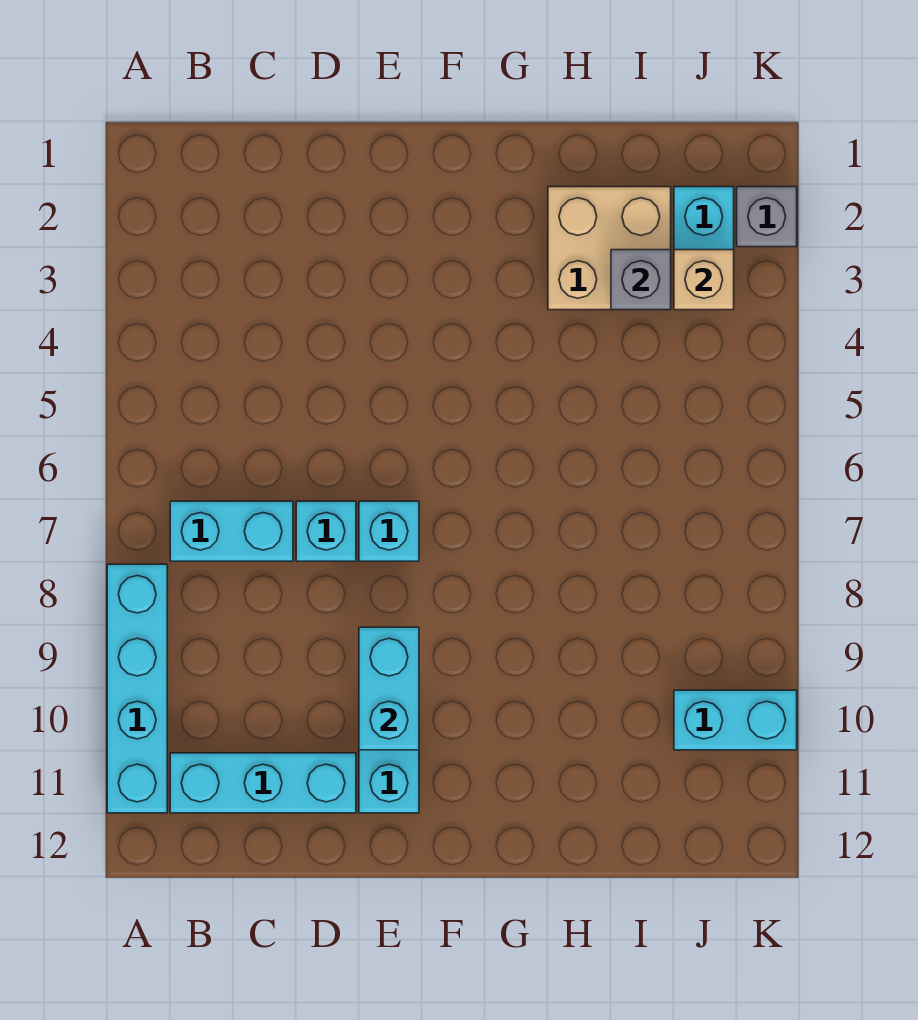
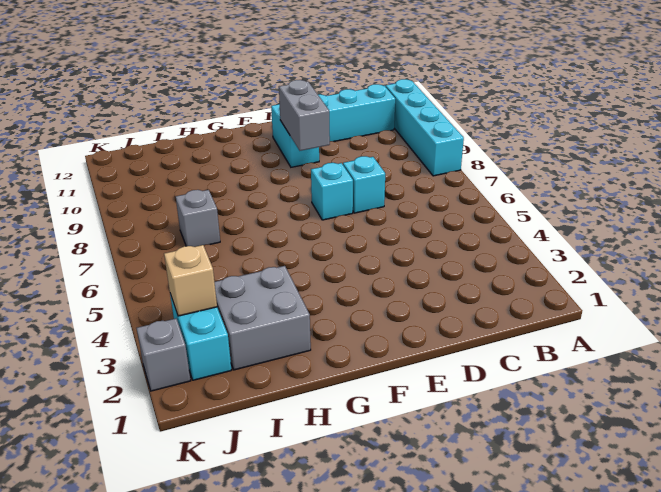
cyan 1x2 brick [170,501,293,561] -> none
cyan 1x2 brick [359,627,419,750] -> grey 1x2 brick [279,80,330,151]
tan 2x2 brick [548,187,671,310] -> grey 2x2 brick [214,266,311,370]
grey 1x1 brick [611,250,671,310] -> grey 1x1 brick moved to [176,190,220,247]
cyan 1x2 brick [674,690,797,750] -> none

